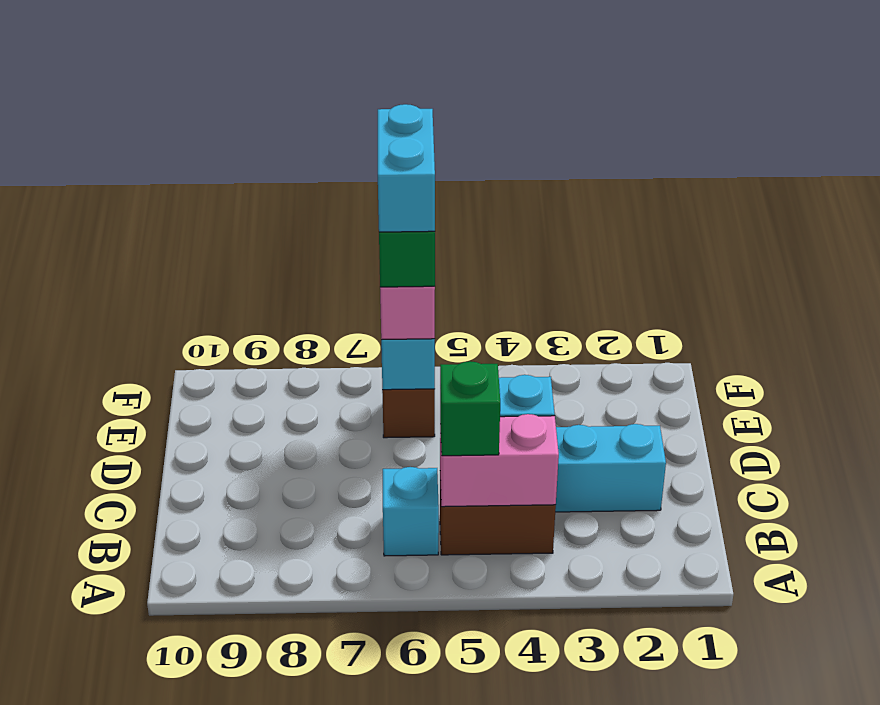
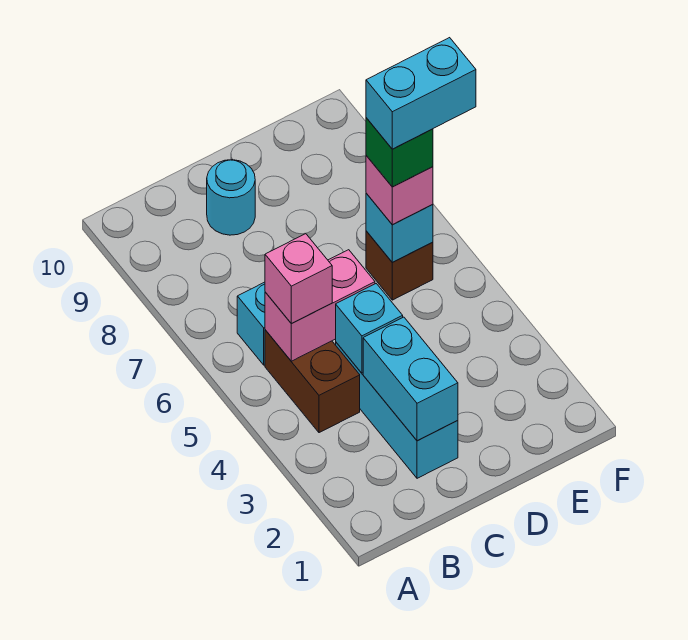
pink 1x2 brick [440,414,559,507] -> pink 1x2 brick turned to [265,250,375,361]
green 1x1 brick [440,361,500,456] -> pink 1x1 brick [265,234,332,324]
none -> cyan 1x2 brick [363,317,458,441]
none -> cyan 1x1 round brick [207,160,255,235]

